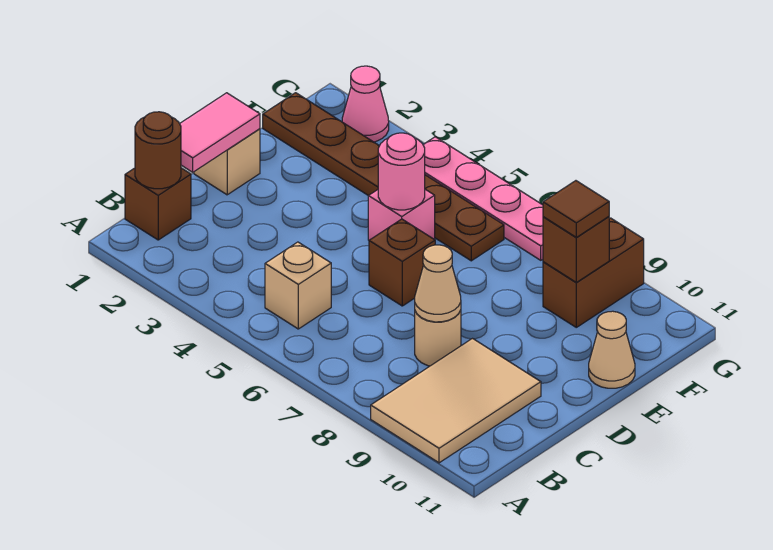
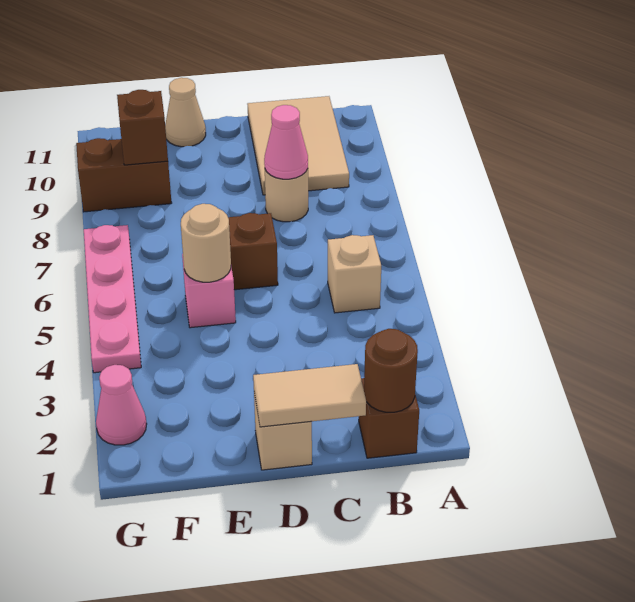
tan 2x3 tile [371,339,541,463] -> tan 2x3 tile turned to [248,96,349,195]
pink 1x2 tile [180,93,260,172] -> tan 1x2 tile [253,364,366,427]
tan 1x1 cone [415,245,461,322] -> pink 1x1 cone [264,105,308,179]
pink 1x1 round brick [378,133,425,210] -> tan 1x1 round brick [181,204,231,282]
brown 1x6 plate [263,93,504,261] -> none
brown 1x1 tile [543,181,609,237] -> none

